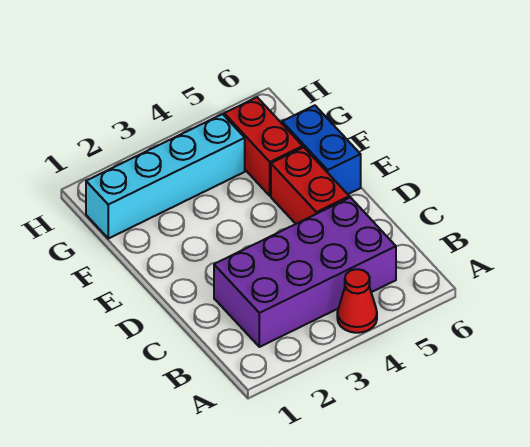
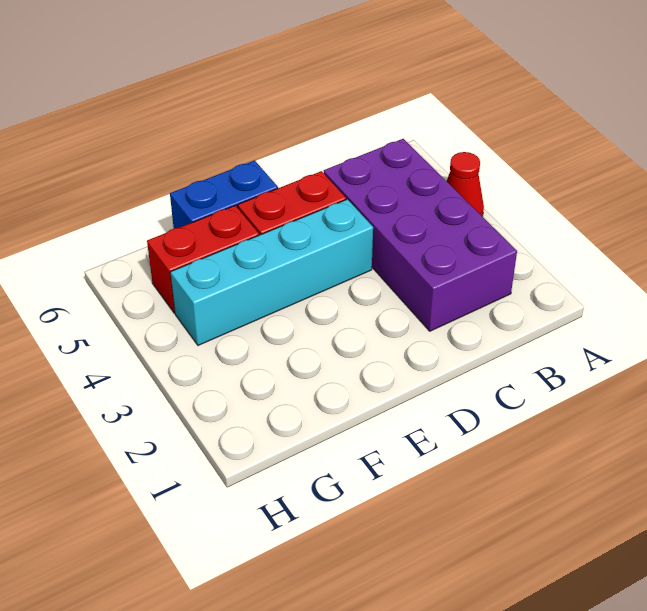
cyan 1x4 brick [86,114,245,239] -> cyan 1x4 brick turned to [170,199,373,345]

